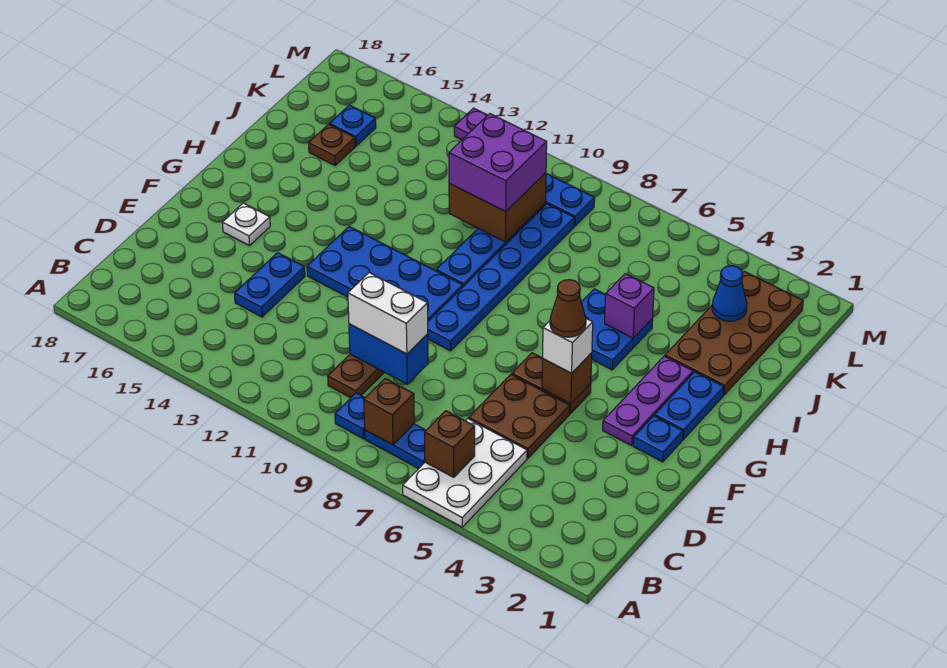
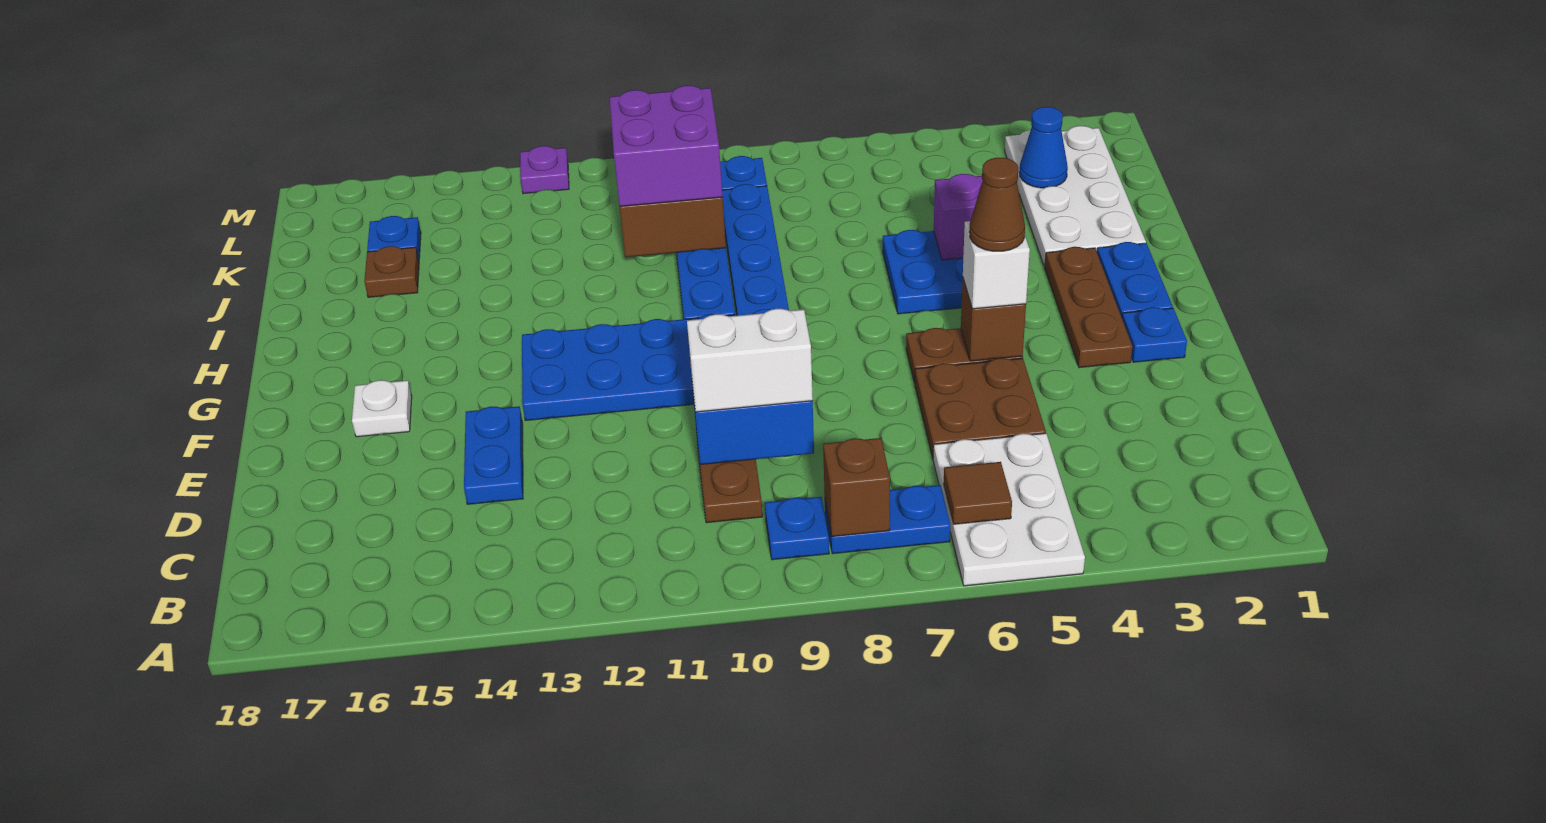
brown 1x1 brick [424,411,475,477] -> brown 1x1 tile [944,462,1012,524]
purple 1x3 plate [603,356,693,446] -> brown 1x3 plate [1045,247,1132,368]
brown 2x4 plate [665,271,803,395] -> white 2x4 plate [1005,126,1146,267]

